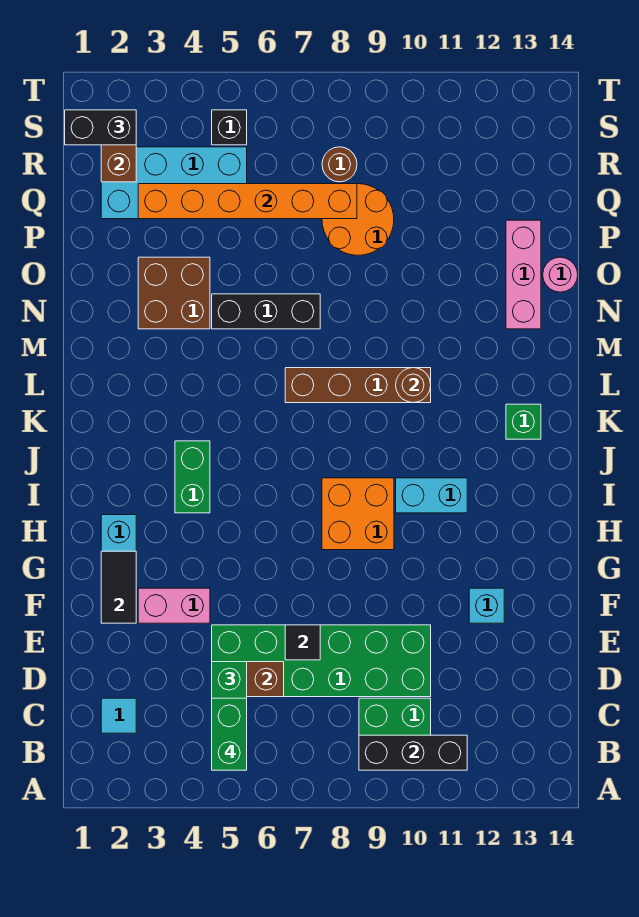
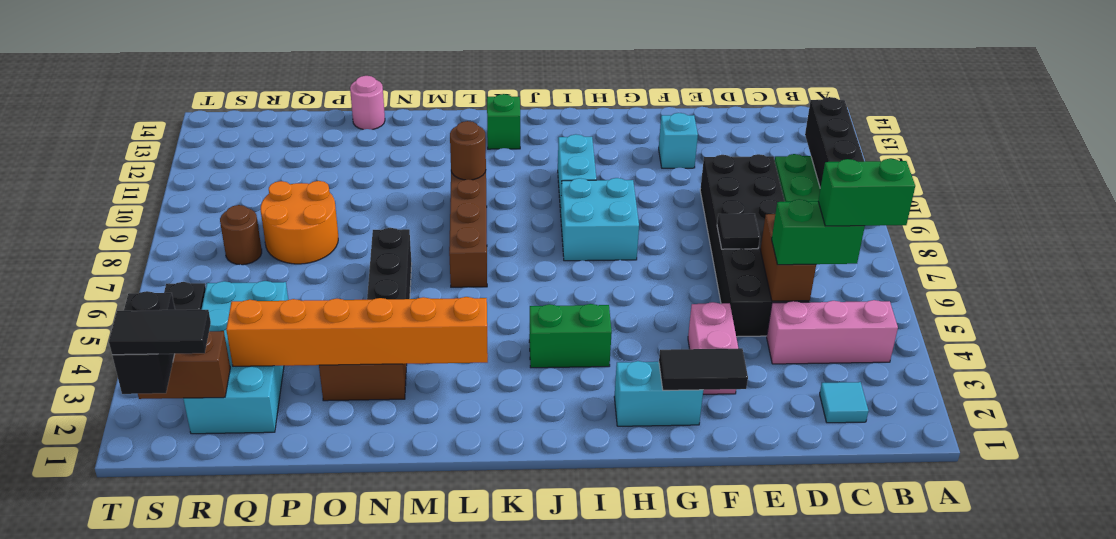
green 2x6 brick [212,625,431,697] -> black 2x6 brick [700,154,810,337]
orange 2x2 brick [322,478,394,550] -> cyan 2x2 brick [561,178,639,261]
pink 1x3 brick [506,220,541,329] -> pink 1x3 brick moved to [767,300,898,364]
orange 1x6 brick [138,184,357,219] -> orange 1x6 brick turned to [226,297,488,366]
none -> black 1x2 tile [109,309,211,355]

